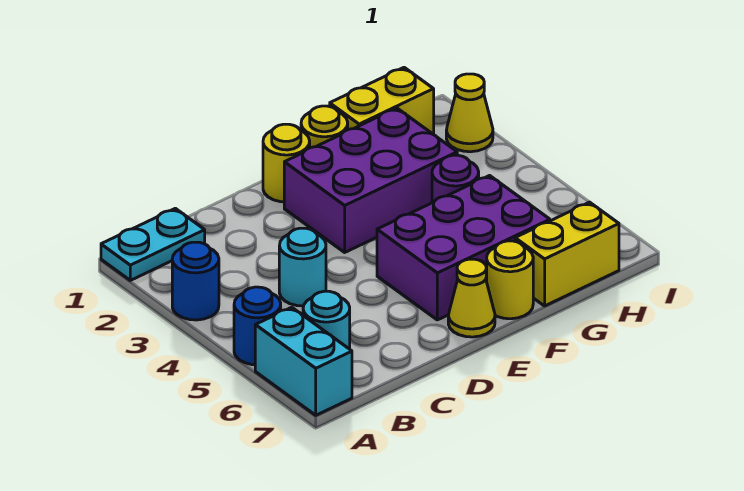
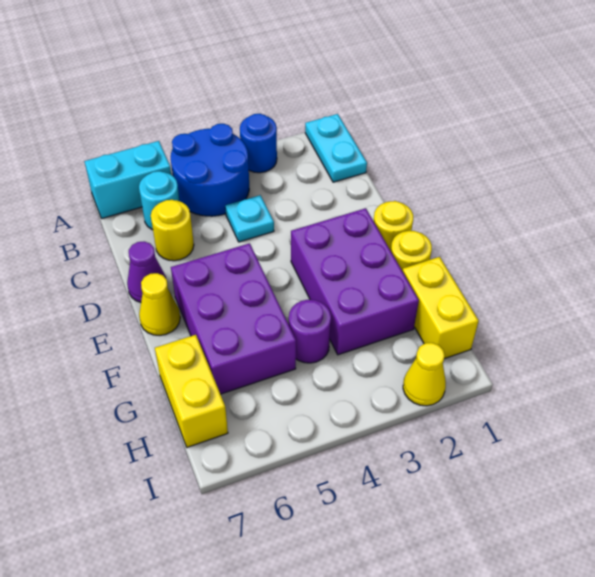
blue 1x1 round brick [234,287,281,365] -> blue 2x2 round brick [171,124,249,216]
cyan 1x1 round brick [279,228,326,306] -> cyan 1x1 plate [225,195,274,242]
none -> purple 1x1 cone [127,241,166,302]
yellow 1x1 round brick [487,241,533,319] -> yellow 1x1 round brick moved to [151,200,194,261]

